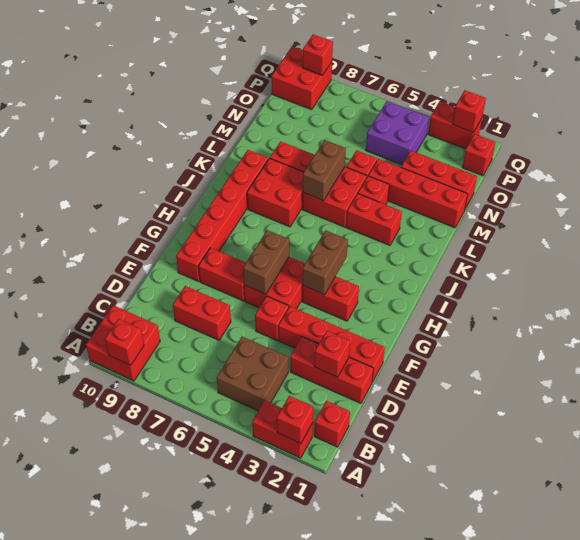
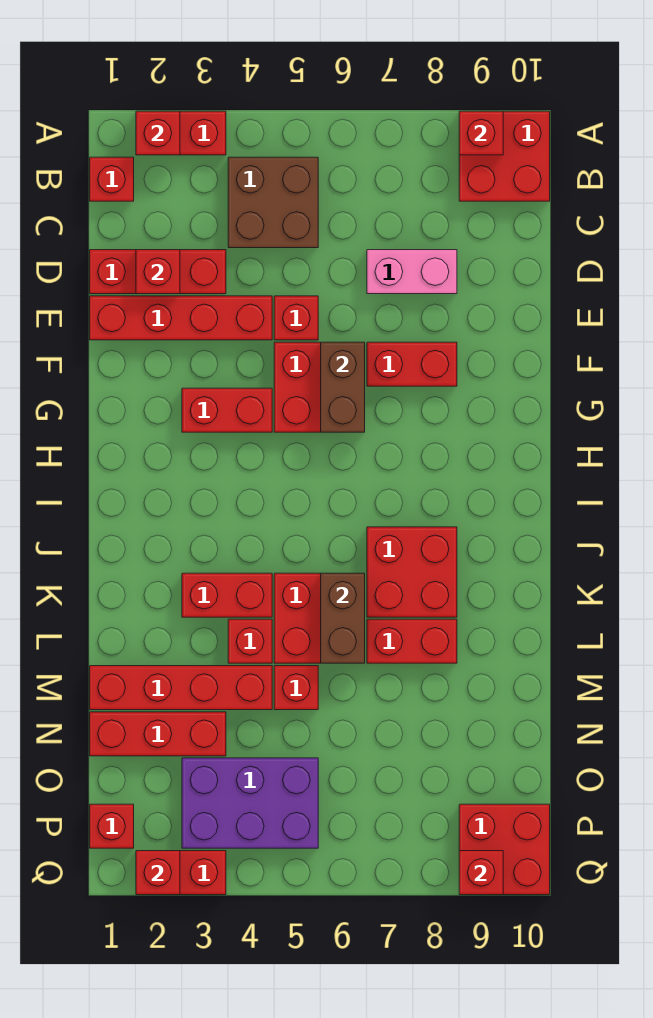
red 1x2 brick [173,286,231,340] -> pink 1x2 brick [367,250,457,294]
red 1x6 brick [176,150,268,282] -> none
brown 1x2 brick [302,230,348,295] -> none
purple 2x2 brick [366,101,429,165] -> purple 2x3 brick [182,758,318,848]

